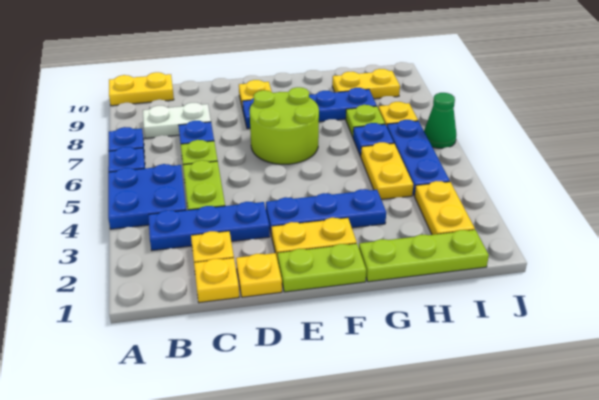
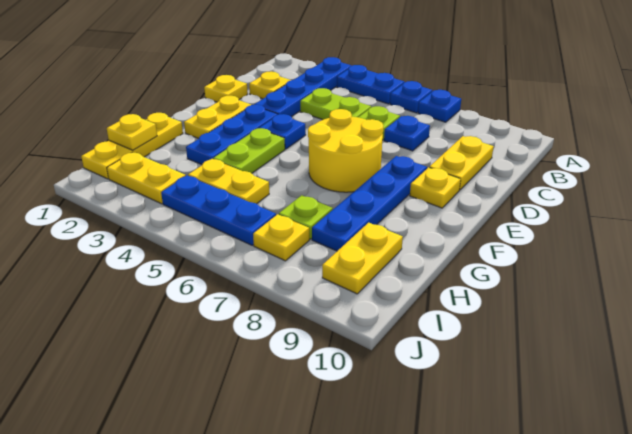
blue 2x2 plate [108,164,186,229] -> blue 1x2 plate [337,65,405,104]
yellow 1x2 plate [109,72,174,106] -> yellow 1x2 plate moved to [429,136,494,190]
blue 1x3 plate [148,202,270,250] -> blue 1x4 plate [254,57,351,117]
white 1x2 plate [143,103,211,138] -> none
yellow 1x1 plate [194,258,239,303] -> yellow 1x1 plate moved to [107,114,157,150]
lime 1x2 plate [278,244,366,292] -> lime 1x2 plate moved to [213,128,285,173]
lime 2x2 round brick [250,87,319,164] -> yellow 2x2 round brick [308,109,383,192]
lime 1x3 plate [359,230,489,282] -> yellow 1x3 plate [81,113,183,179]
blue 1x1 plate [353,123,394,157] -> blue 1x1 plate moved to [260,114,306,149]
green 1x1 cone [424,93,456,148] -> none

